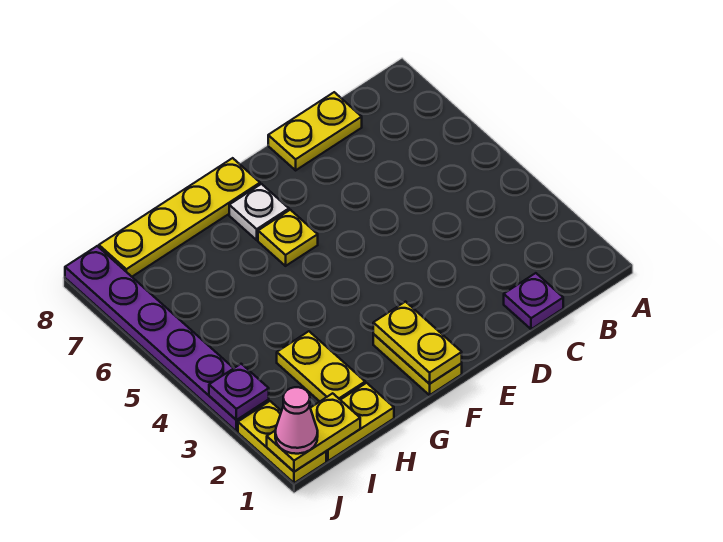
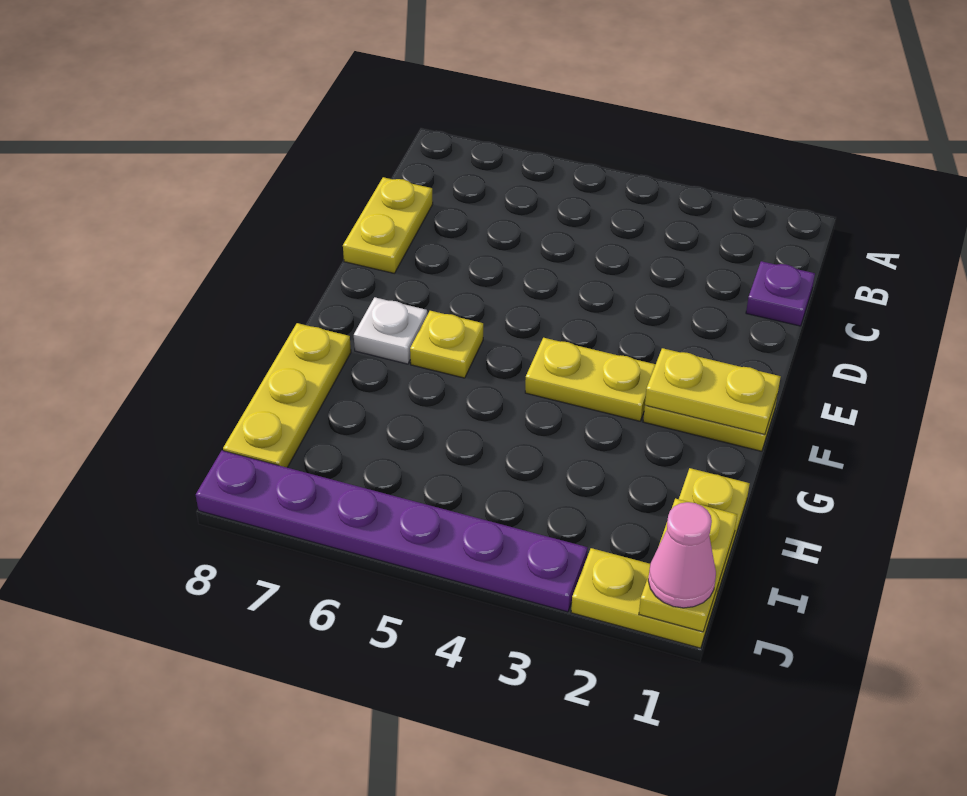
yellow 1x4 plate [99,158,260,277] -> yellow 1x3 plate [223,323,351,468]
yellow 1x2 plate [277,331,365,401] -> yellow 1x2 plate moved to [525,338,656,421]
purple 1x1 plate [209,364,269,420] -> none

